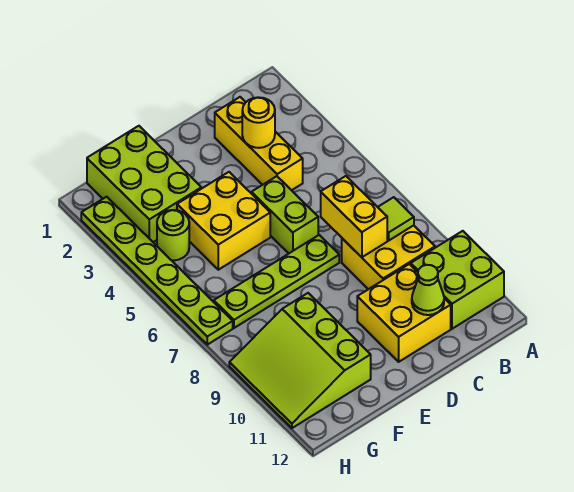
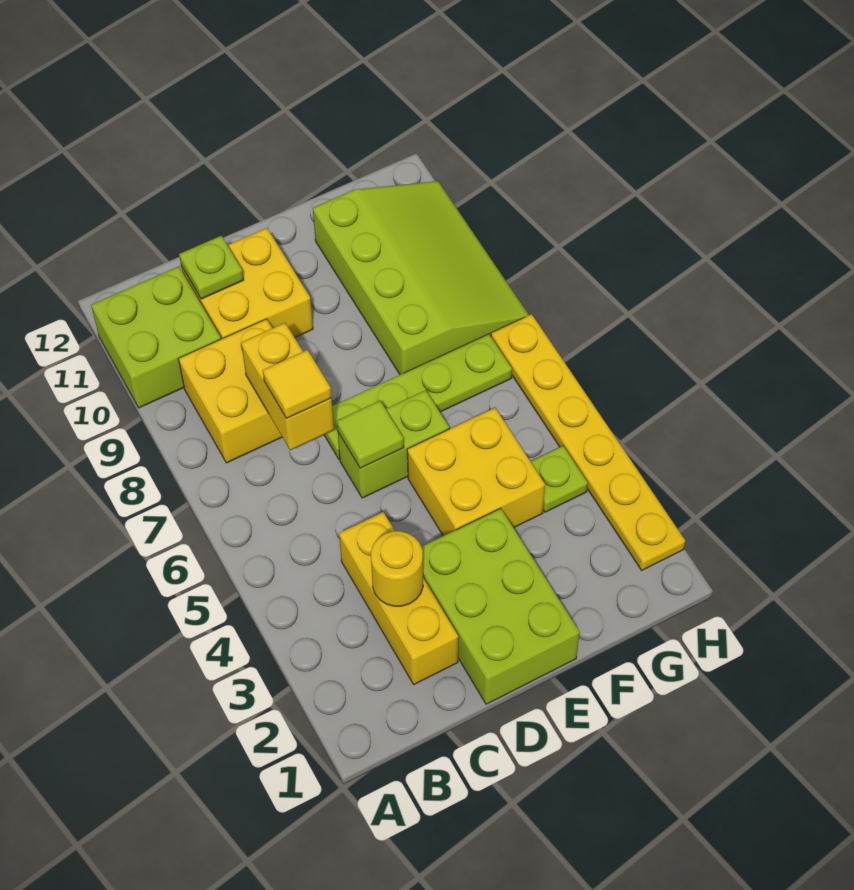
lime 1x1 tile [378,197,414,241] -> lime 1x1 tile moved to [337,401,404,468]
none -> yellow 1x1 tile [263,350,331,419]
lime 1x1 cone [412,265,444,315] -> lime 1x1 plate [179,236,244,299]
lime 1x2 brick [252,176,318,253] -> lime 1x2 brick turned to [338,390,449,498]
lime 2x3 brick [87,126,201,242] -> lime 2x3 brick moved to [421,508,580,704]
lime 3x3 slope [229,293,371,428] -> lime 3x4 slope [313,181,529,375]
lime 1x1 round brick [157,210,189,260] -> lime 1x1 plate [531,446,588,512]
lime 1x6 plate [81,197,233,345] -> yellow 1x6 plate [491,314,685,570]

